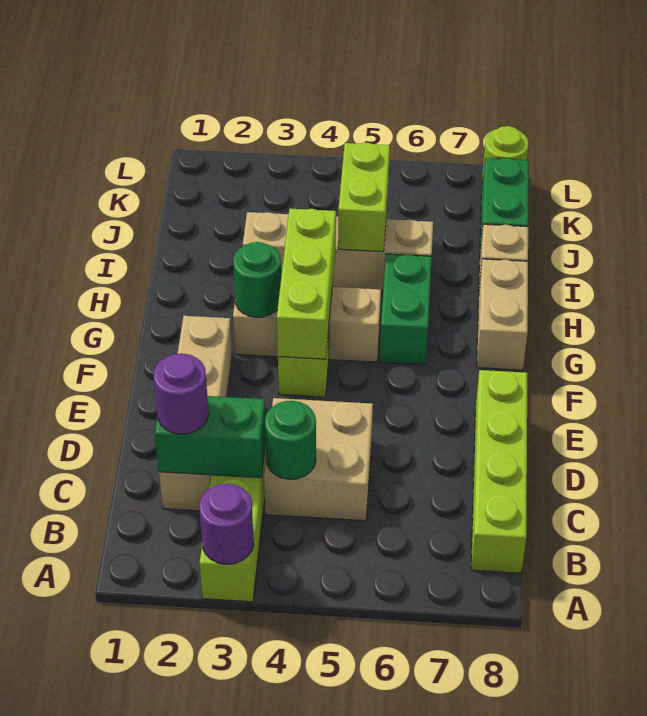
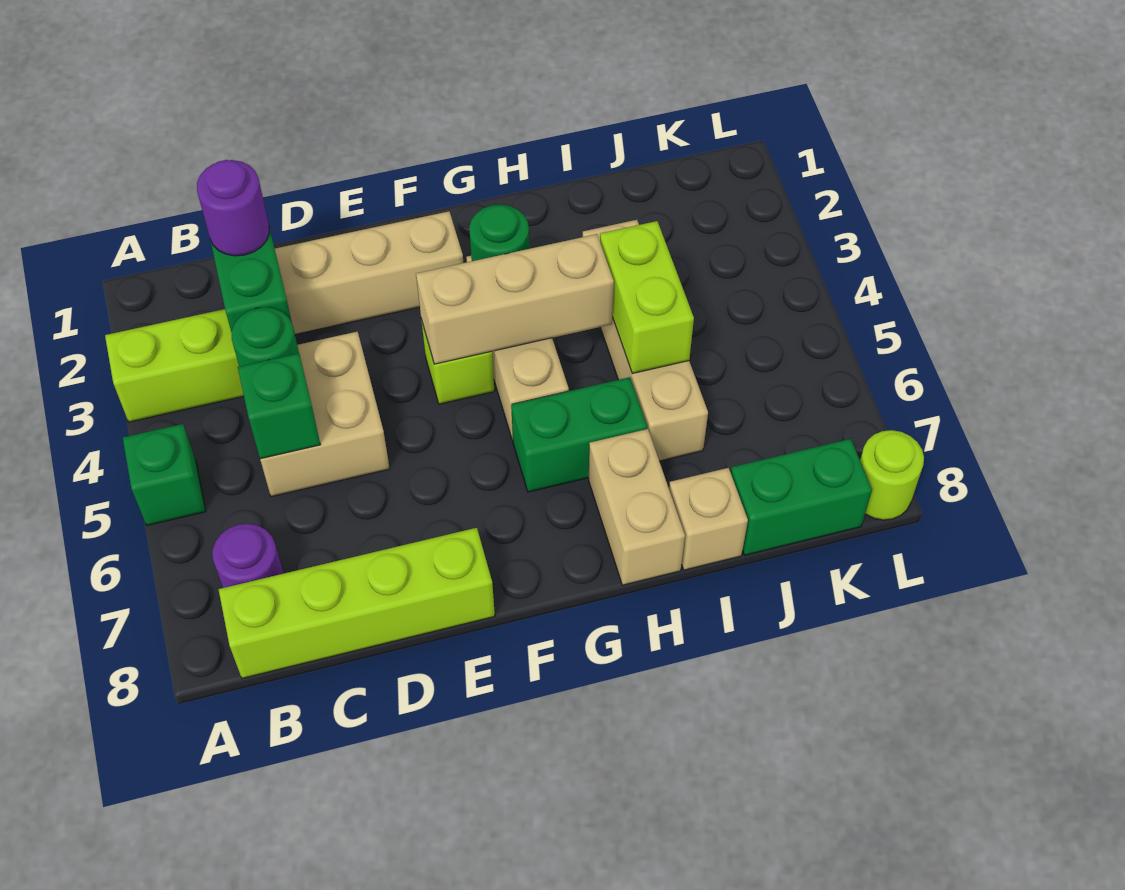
purple 1x1 round brick [199,484,254,564] -> purple 1x1 round brick moved to [212,524,284,588]
none -> green 1x1 brick [123,424,206,525]
none -> green 1x1 brick [238,353,320,459]
lime 1x3 brick [277,209,336,359] -> tan 1x3 brick [416,234,614,364]
tan 1x2 brick [477,259,528,370] -> tan 1x2 brick turned to [589,429,685,585]
lime 1x2 brick [338,143,390,252] -> lime 1x2 brick turned to [600,221,694,373]

